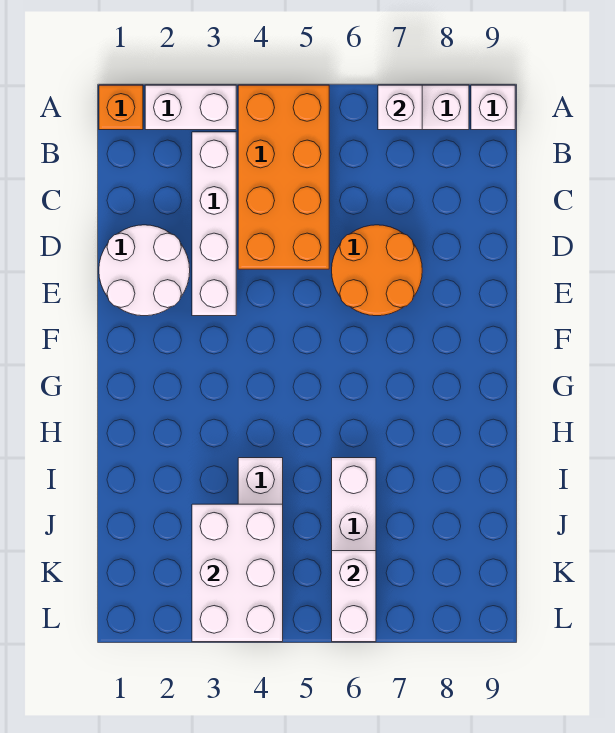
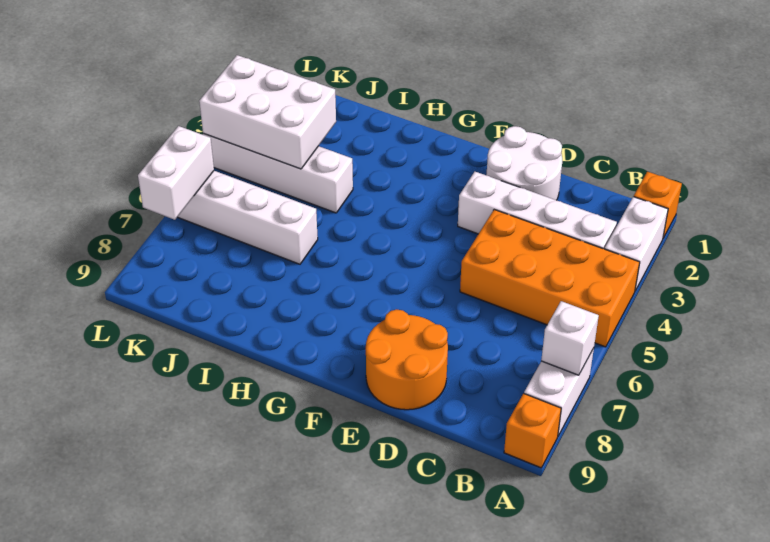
white 1x1 brick [471,85,515,130] -> orange 1x1 brick [504,393,561,468]
orange 2x2 round brick [332,225,422,316] -> orange 2x2 round brick moved to [366,309,448,410]
white 1x2 brick [332,551,376,642] -> white 1x2 brick turned to [138,126,214,220]

